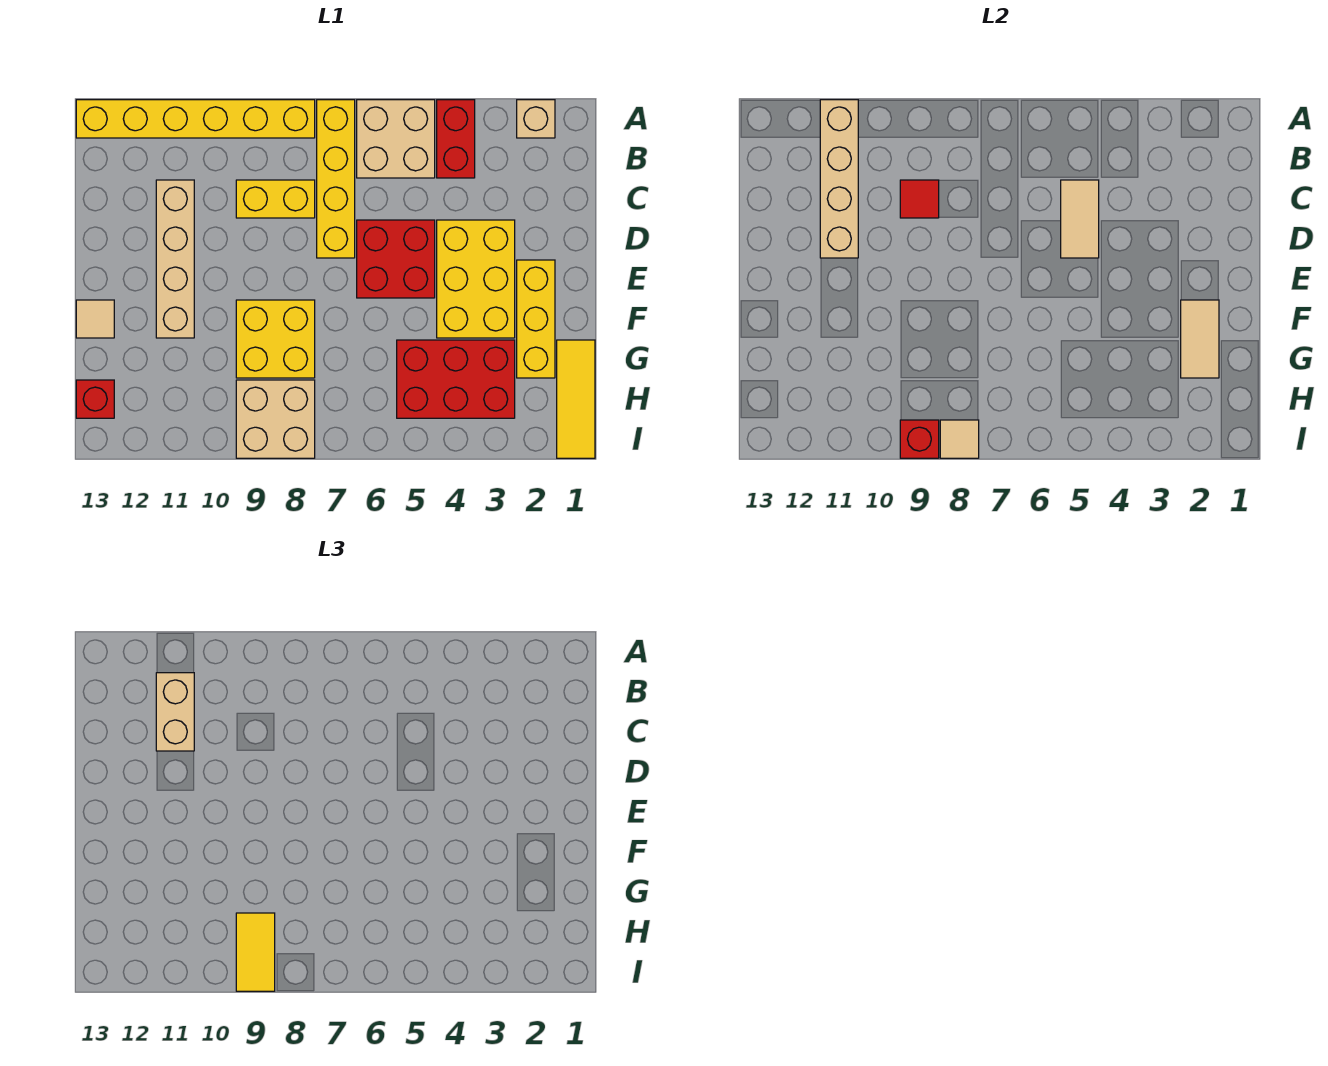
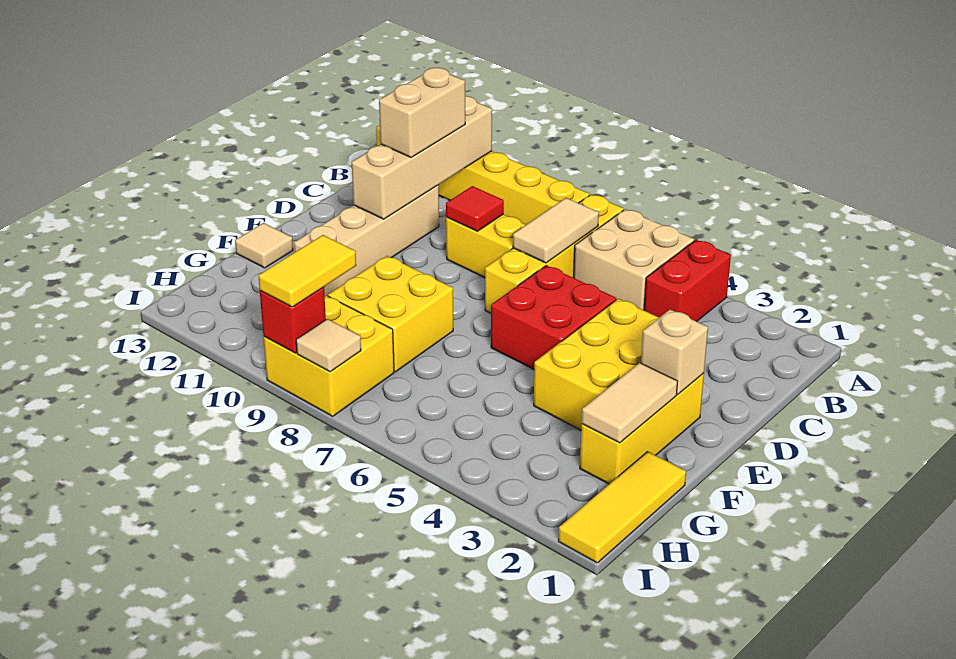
tan 1x1 brick [517,100,555,138] -> tan 1x1 brick moved to [641,310,708,394]
tan 1x2 tile [1061,180,1099,258] -> tan 1x2 tile moved to [513,198,599,263]
red 2x3 brick [397,340,515,418] -> none
tan 2x2 brick [236,380,315,458] -> yellow 2x2 brick [264,296,394,416]
red 1x1 brick [76,380,114,418] -> none

